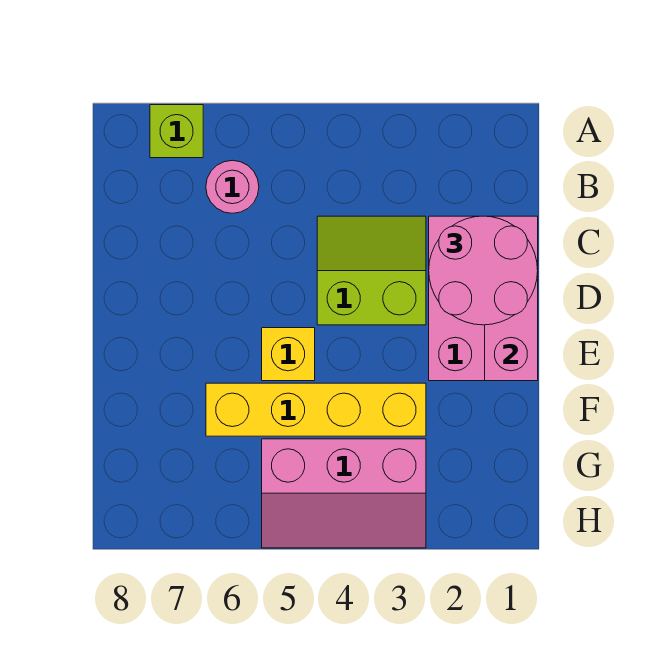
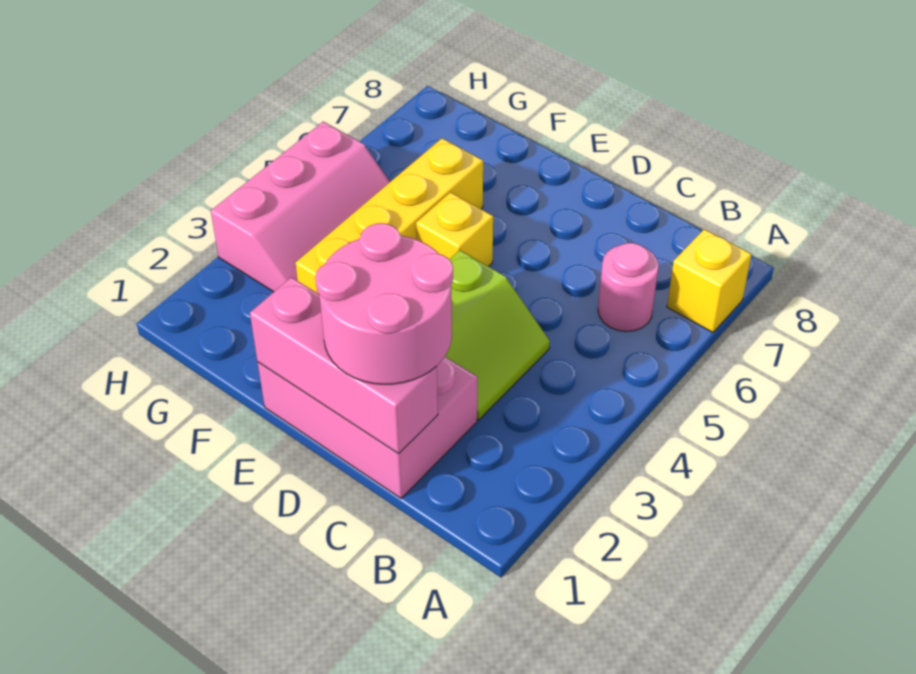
lime 1x1 brick [150,105,203,158] -> yellow 1x1 brick [667,229,752,332]
pink 2x3 slope [262,439,426,548] -> pink 2x3 slope turned to [211,122,390,292]

